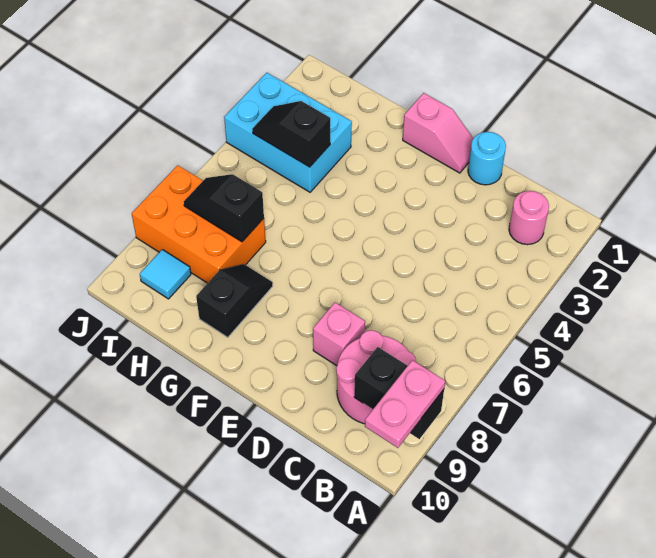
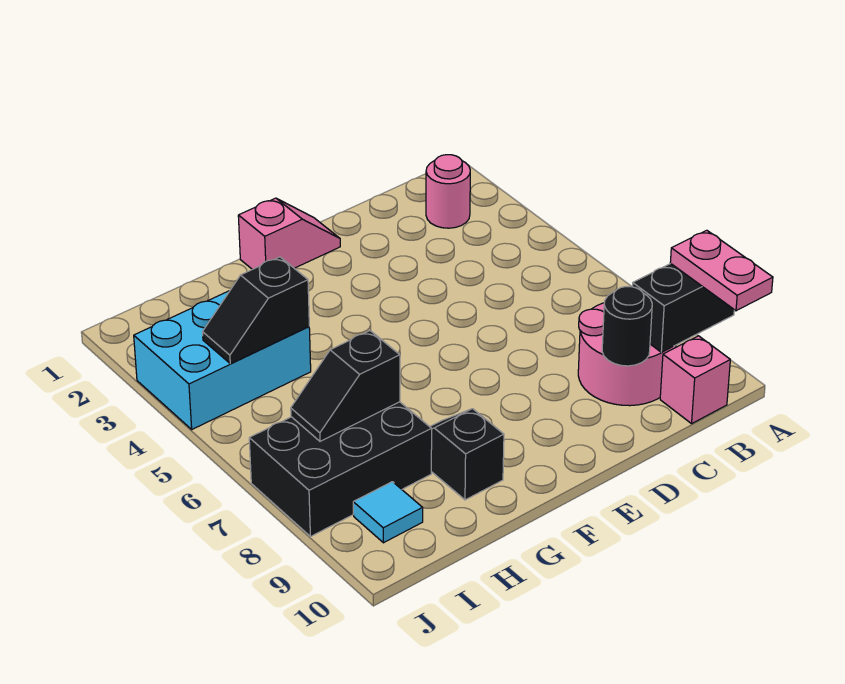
none -> black 1x1 round brick [602,287,652,366]
cyan 1x1 round brick [468,132,506,185] -> none
pink 1x1 brick [313,302,365,366] -> pink 1x1 brick moved to [660,336,730,424]
orange 2x3 brick [132,165,266,283] -> black 2x3 brick [249,402,432,537]

